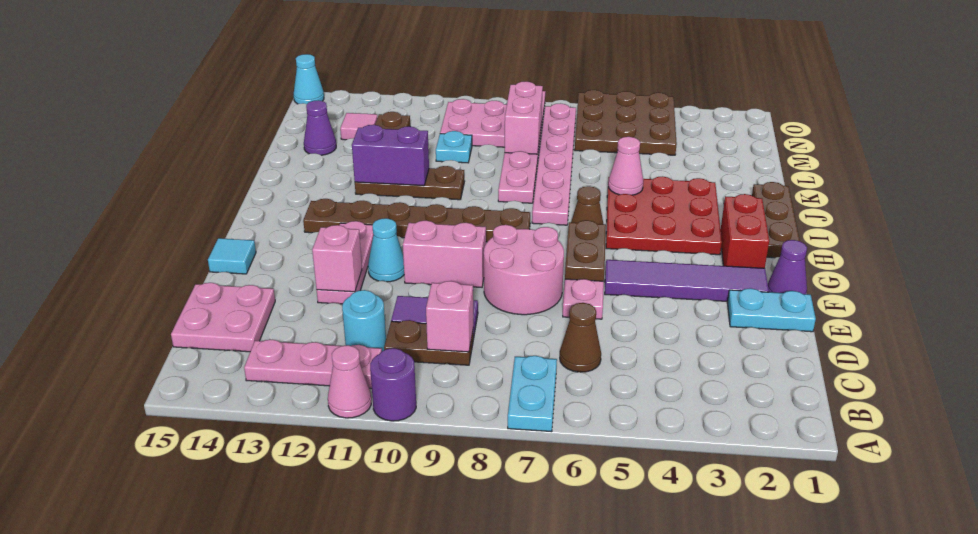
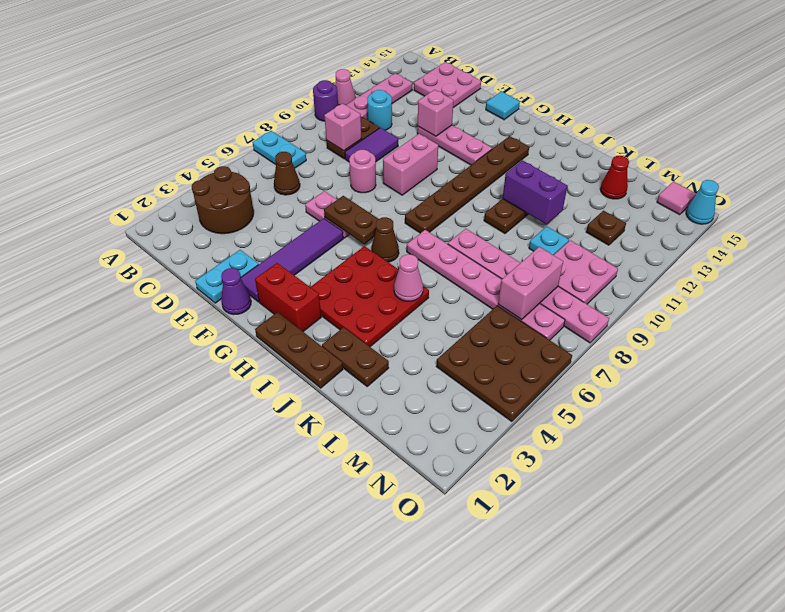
none -> brown 2x2 round brick [192,166,254,234]
pink 2x2 round brick [484,225,564,315] -> pink 1x1 round brick [349,150,376,193]
cyan 1x1 cone [368,218,404,282] -> none
none -> brown 1x2 plate [322,327,389,386]
purple 1x2 brick [352,125,429,186] -> purple 1x2 brick turned to [503,160,567,224]
pink 1x2 brick [505,81,543,154] -> pink 1x2 brick turned to [498,247,563,320]
purple 1x1 cone [304,100,336,155] -> red 1x1 cone [600,156,629,199]
pink 1x1 tile [340,113,377,140] -> pink 1x1 tile moved to [657,182,696,215]

